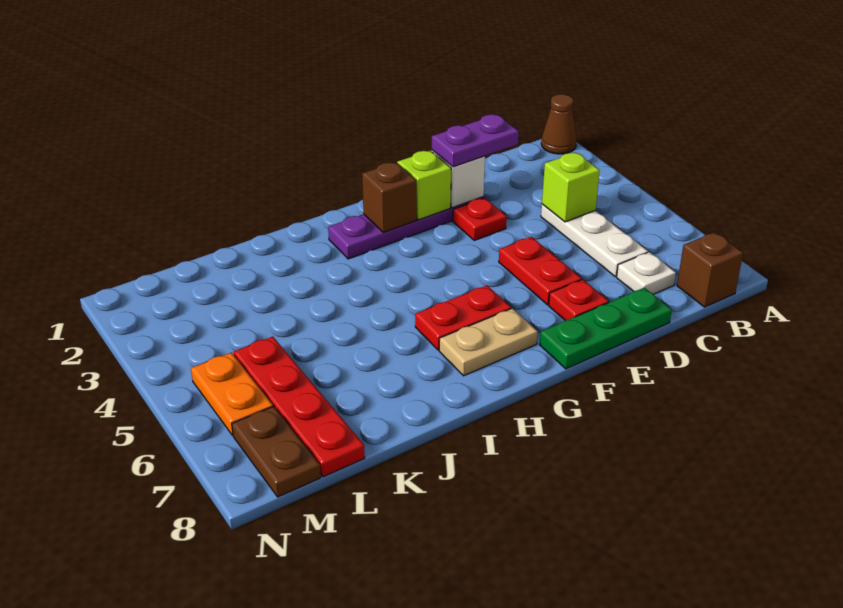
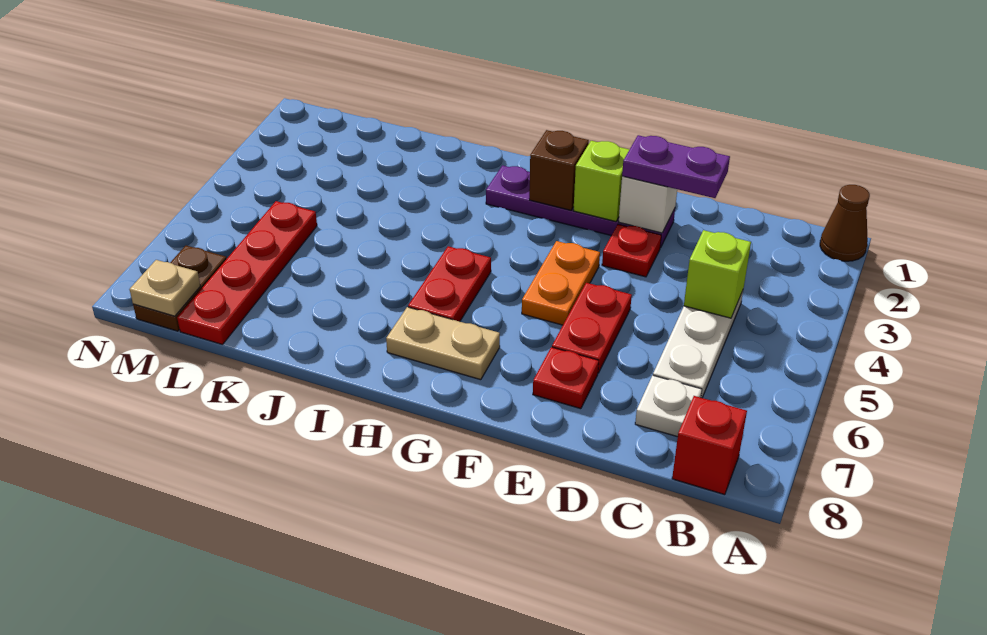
brown 1x1 brick [677,232,743,307] -> red 1x1 brick [672,396,747,495]
green 1x3 plate [540,288,672,369] -> none
red 1x2 plate [415,285,511,350] -> red 1x2 plate turned to [408,246,491,321]
orange 1x2 plate [191,353,273,435] -> orange 1x2 plate moved to [522,241,600,325]
none -> tan 1x1 plate [129,260,200,316]

